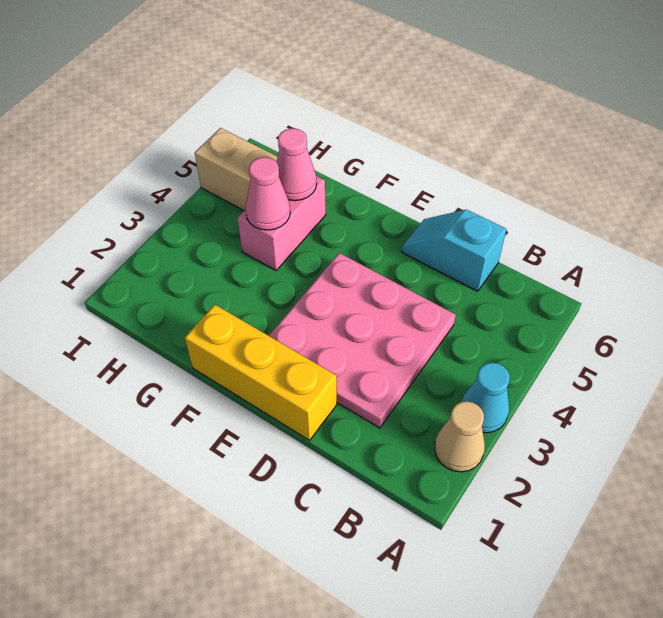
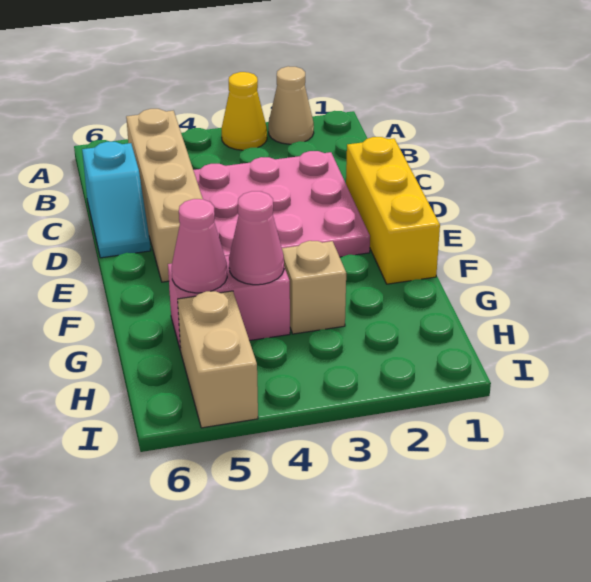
cyan 1x1 cone [461,363,510,433] -> yellow 1x1 cone [222,72,267,150]
none -> tan 1x4 brick [126,109,203,282]
none -> tan 1x1 brick [282,241,346,334]

